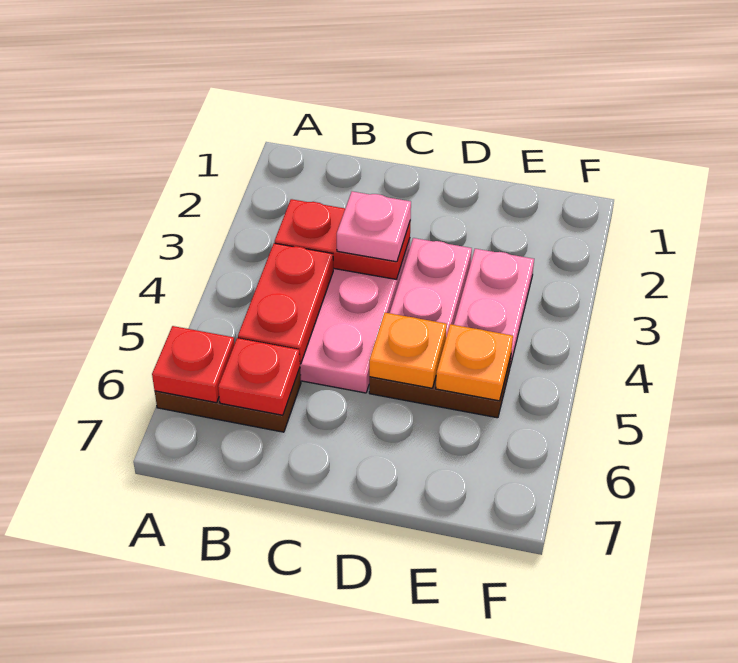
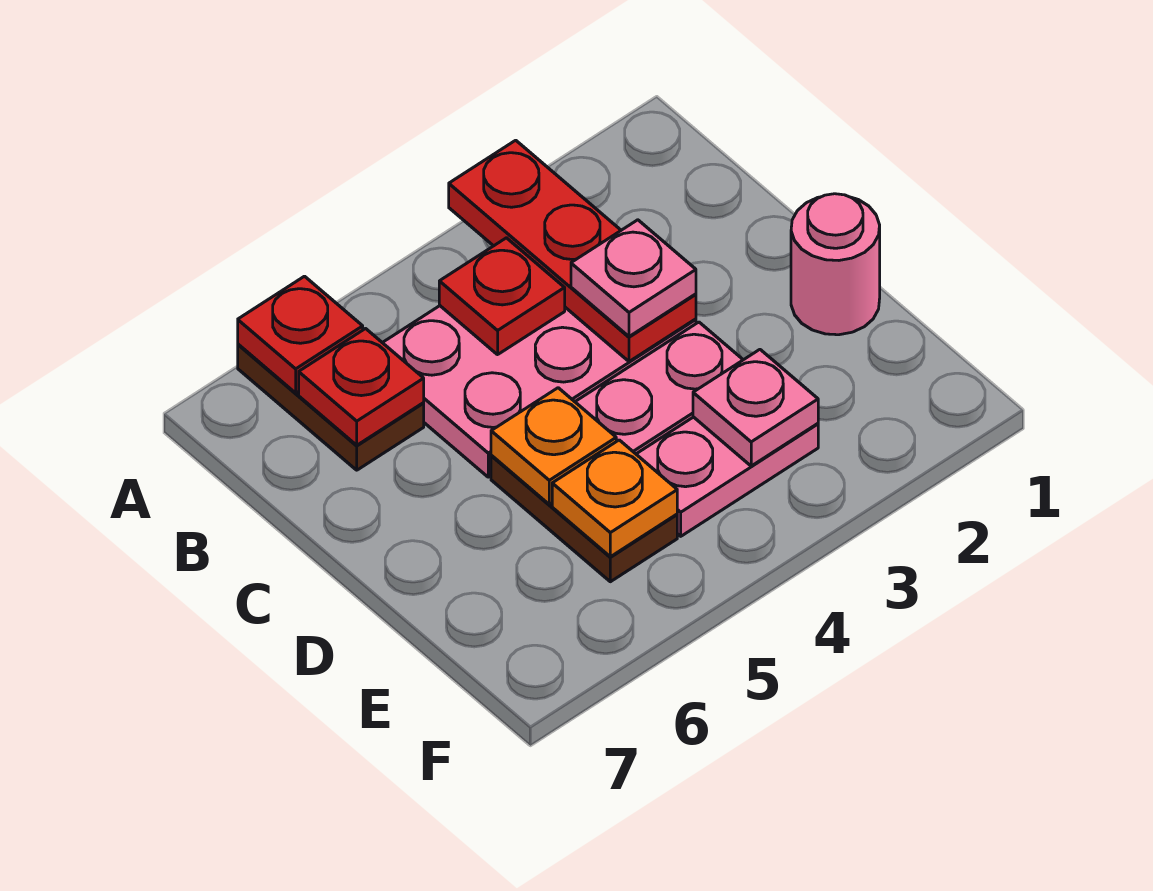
red 1x2 plate [275,199,410,279] -> red 1x3 plate [449,140,696,361]
red 1x2 plate [238,243,333,364] -> red 1x1 plate [439,238,565,355]
none -> pink 1x1 round brick [791,194,880,335]
none -> pink 1x1 plate [693,350,818,466]

